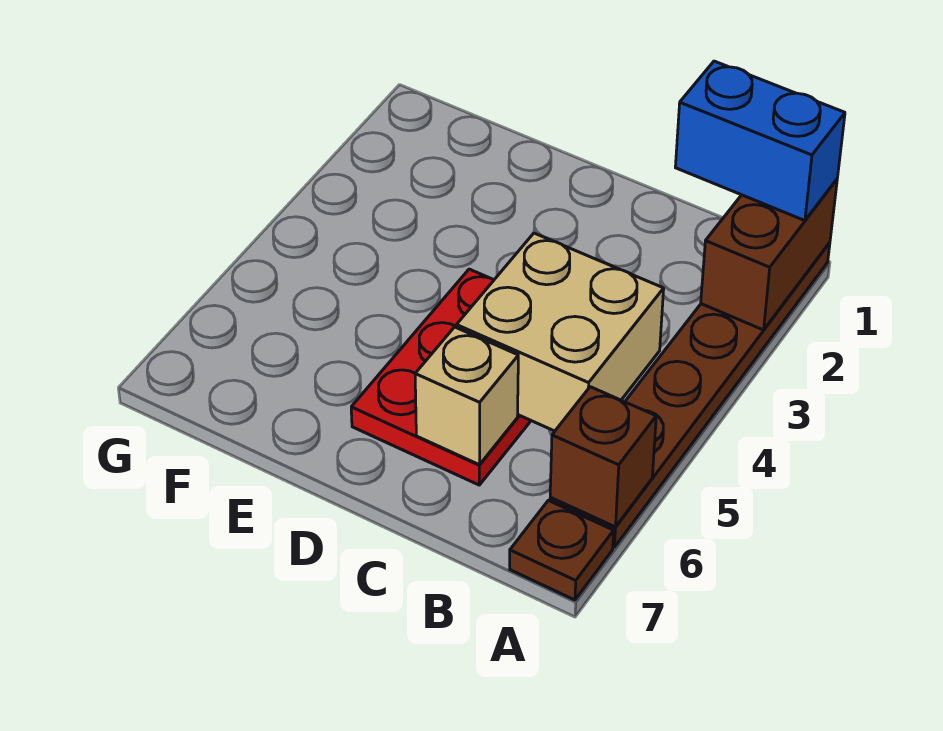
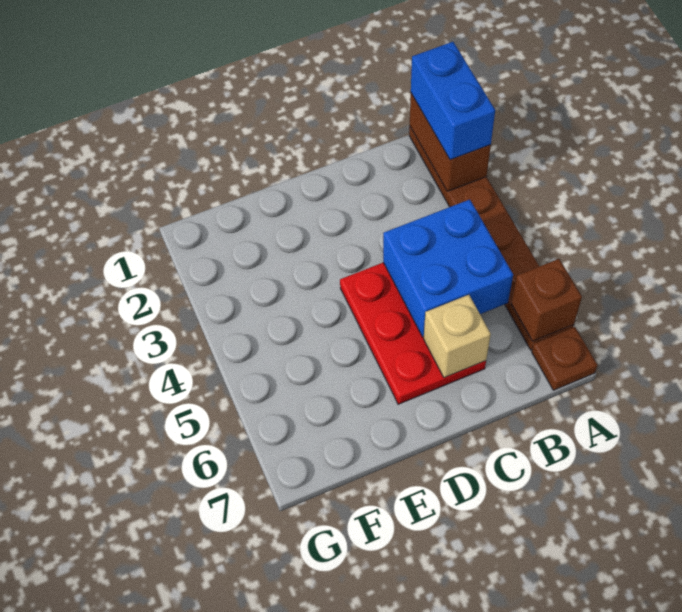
blue 1x2 brick [675,61,845,221] -> blue 1x2 brick turned to [411,42,495,160]
tan 2x2 brick [457,233,664,431] -> blue 2x2 brick [383,200,513,337]

